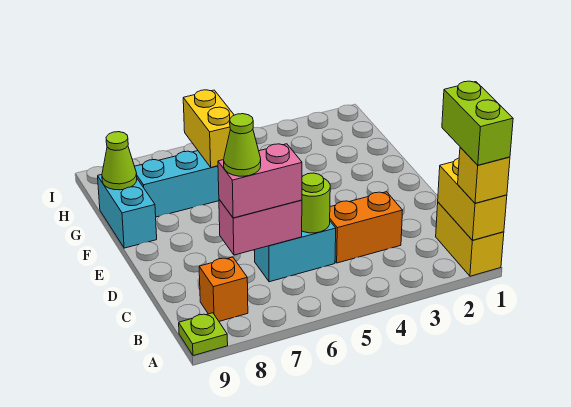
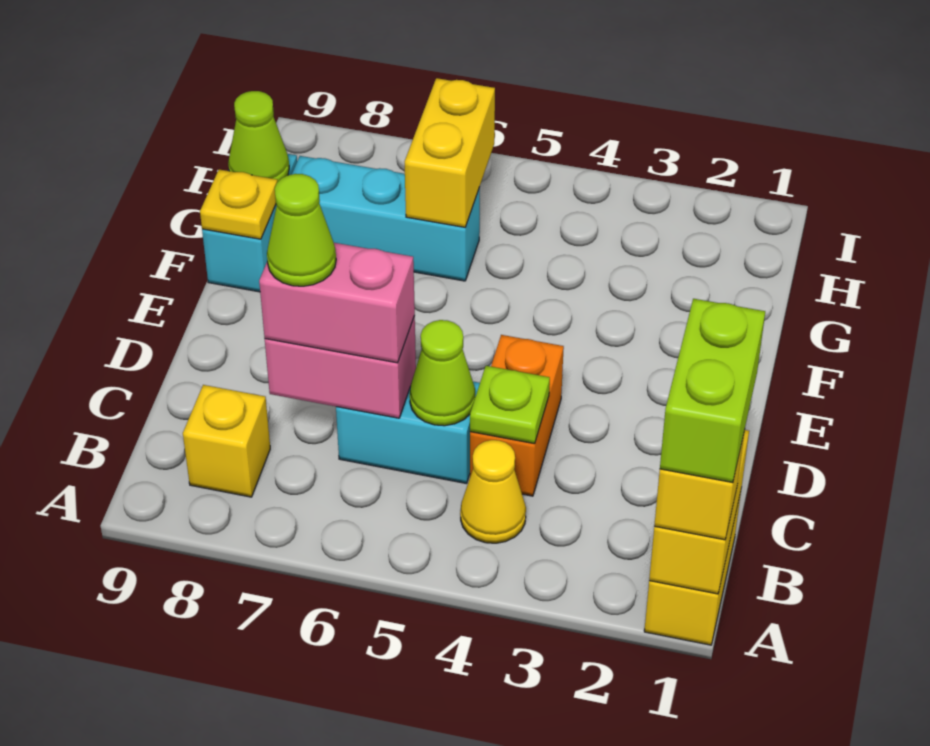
lime 1x1 plate [179,313,228,356] -> lime 1x1 plate moved to [470,366,550,444]
none -> yellow 1x1 cone [460,440,526,543]
orange 1x1 brick [199,257,248,321] -> yellow 1x1 brick [183,385,270,497]
orange 1x2 brick [330,192,403,263] -> orange 1x2 brick turned to [470,335,564,496]
lime 1x1 round brick [302,173,330,233] -> lime 1x1 cone [410,320,475,426]
none -> yellow 1x1 plate [200,169,277,239]

